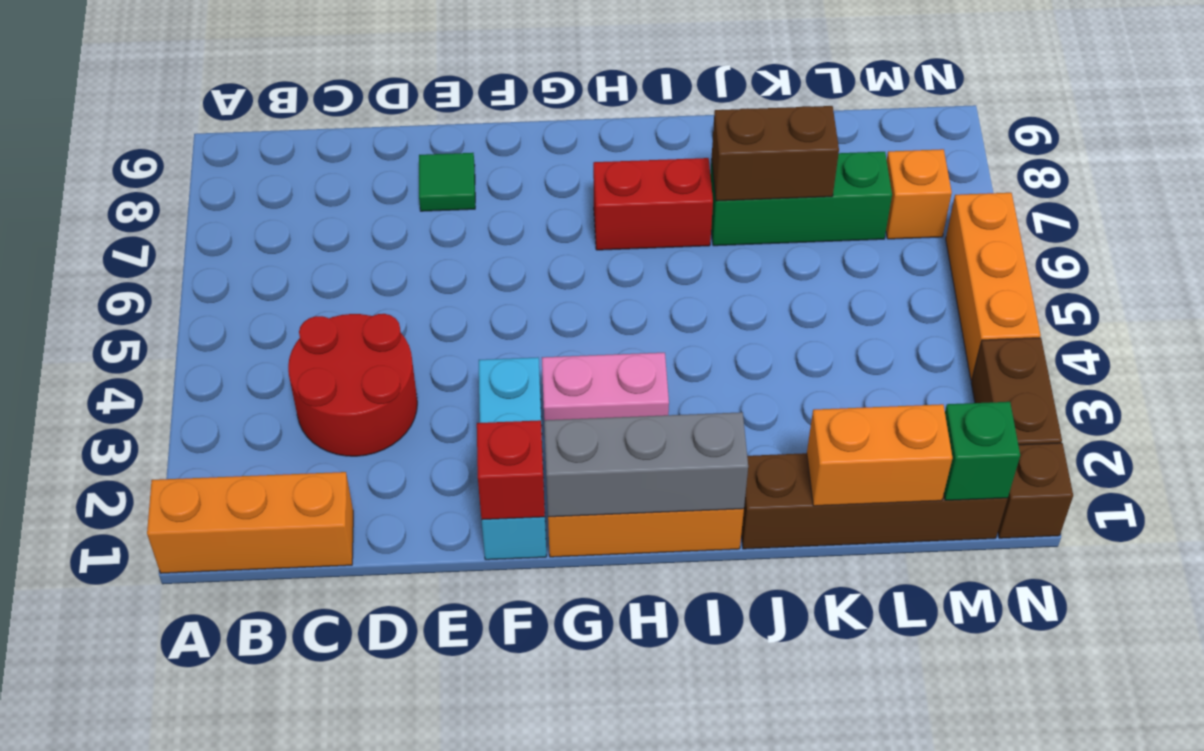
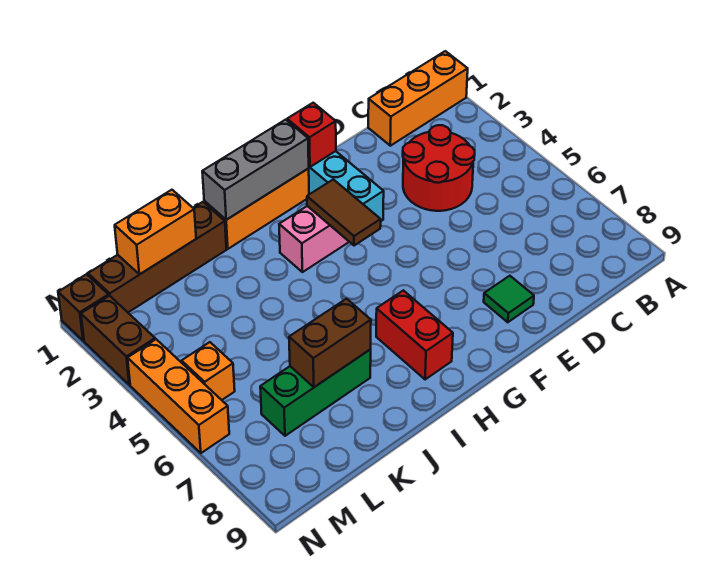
none -> brown 1x2 tile [307,179,381,246]
red 1x2 brick [593,158,713,250] -> red 1x2 brick turned to [376,290,453,380]
green 1x1 brick [944,402,1020,500] -> none
orange 1x1 brick [886,149,952,239] -> orange 1x1 brick moved to [182,342,235,400]

